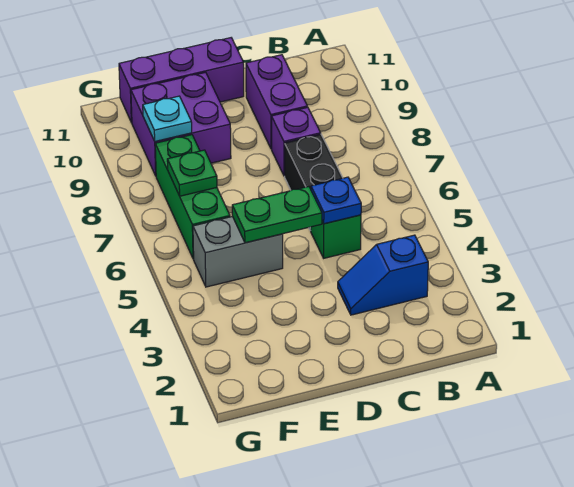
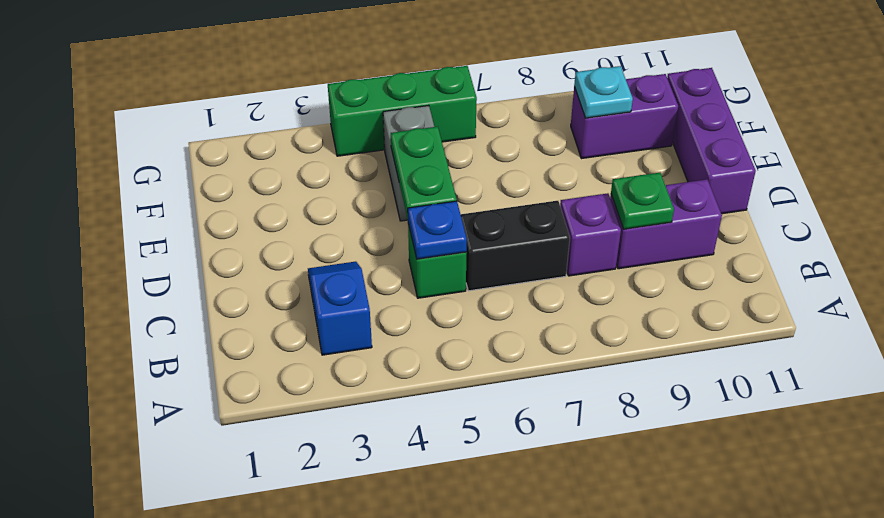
purple 2x2 brick [131,72,231,176] -> purple 1x2 brick [571,74,678,159]
green 1x3 brick [155,135,230,259] -> green 1x3 brick moved to [328,66,477,156]
green 1x1 plate [167,150,217,196] -> green 1x1 plate moved to [611,173,674,229]

